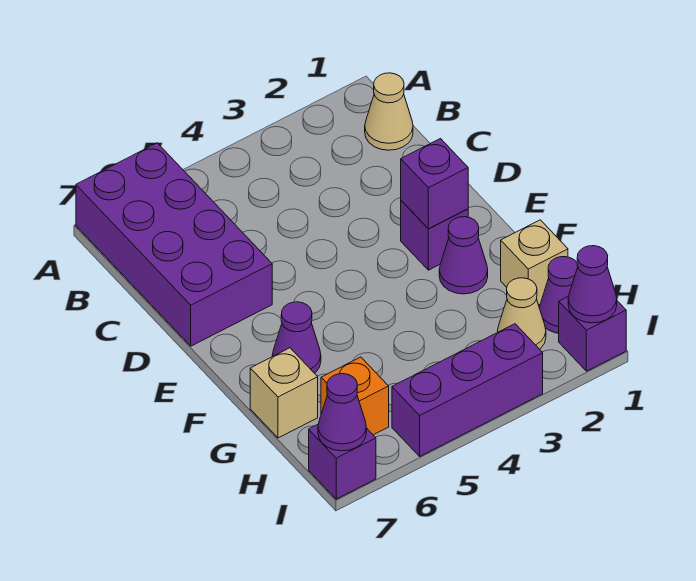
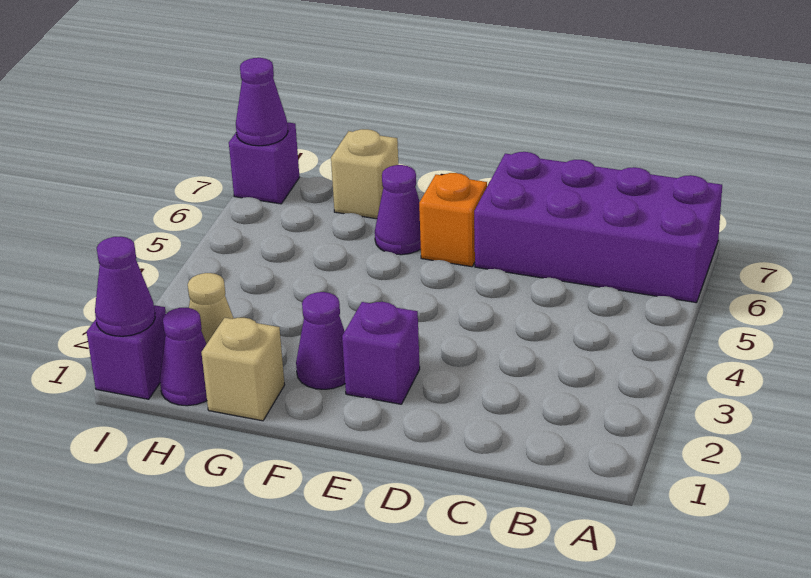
tan 1x1 cone [365,73,413,150] -> none
purple 1x1 brick [401,139,468,229] -> none
orange 1x1 brick [321,357,389,435] -> orange 1x1 brick moved to [419,173,487,267]
purple 1x3 brick [392,324,543,456] -> none

